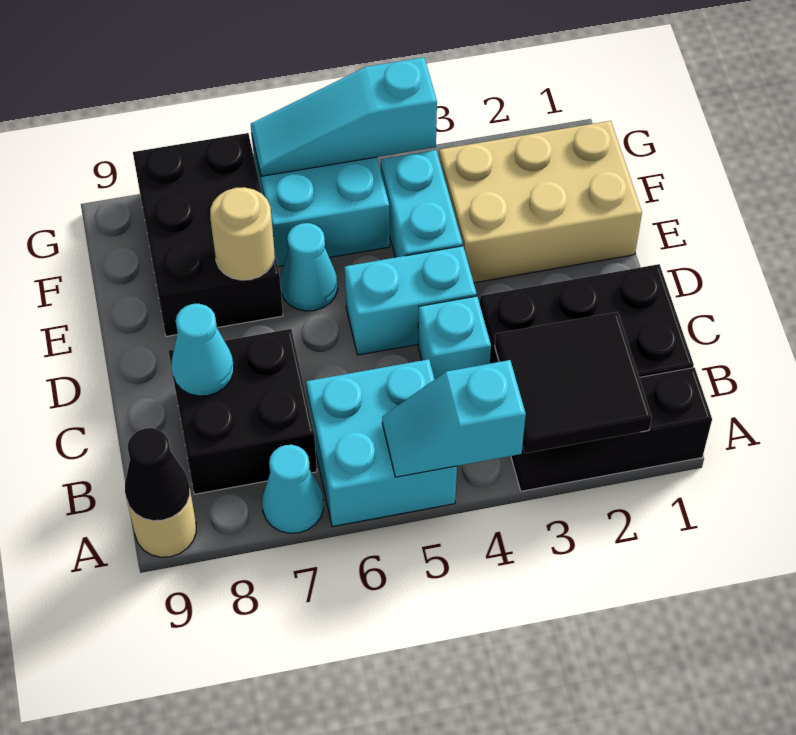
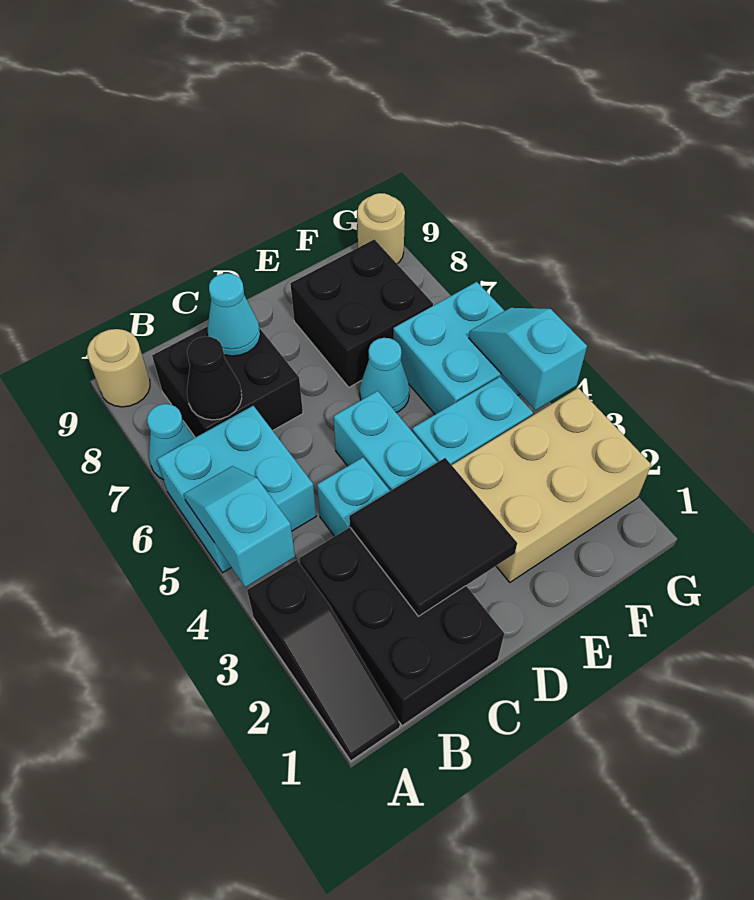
black 1x3 slope [511,368,712,491] -> black 1x3 slope turned to [247,560,400,761]
black 2x2 tile [495,312,652,453] -> black 2x2 tile moved to [349,458,517,616]
black 1x1 cone [125,428,190,521] -> black 1x1 cone moved to [187,337,242,420]
tan 2x3 brick [439,121,642,283] -> tan 2x3 brick turned to [452,388,651,582]
black 2x3 brick [133,133,283,336] -> black 2x2 brick [290,239,433,387]
tan 1x1 round brick [210,187,275,280] -> tan 1x1 round brick moved to [357,193,405,264]
cyan 1x3 slope [251,57,437,176] -> cyan 1x2 slope [469,308,587,410]

